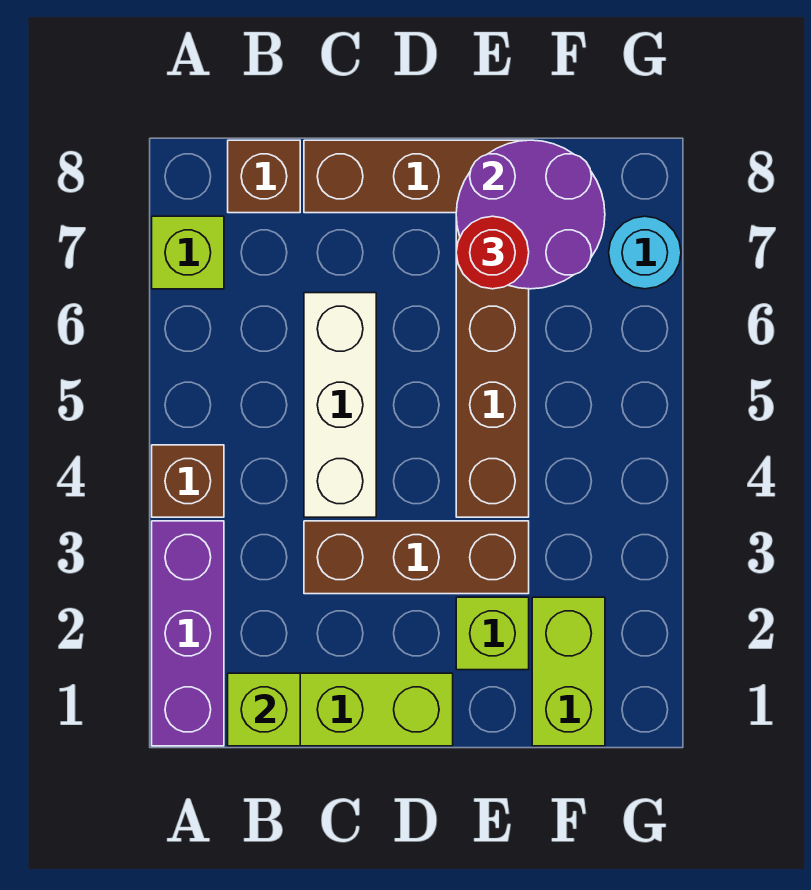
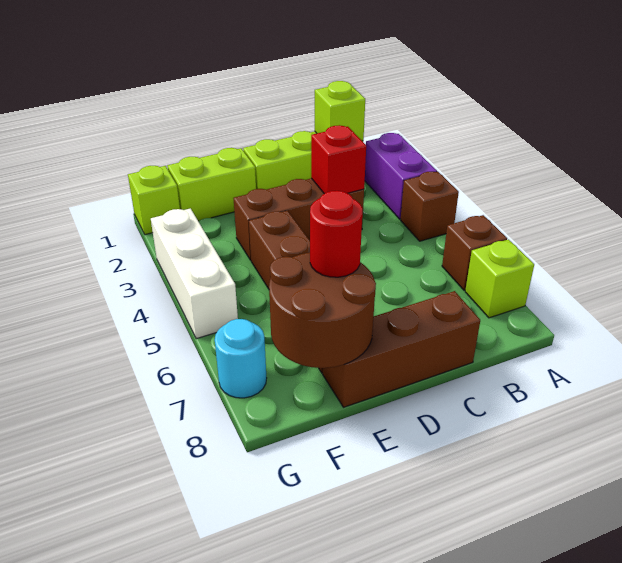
purple 1x3 brick [152,521,224,746] -> purple 1x2 brick [365,133,437,219]
brown 1x1 brick [228,140,300,213] -> brown 1x1 brick moved to [442,215,507,290]
none -> red 1x1 brick [311,125,366,194]
white 1x3 brick [304,293,376,517] -> white 1x3 brick moved to [151,208,238,339]
lime 1x1 brick [456,597,529,670] -> lime 1x1 brick moved to [128,166,180,235]
purple 2x2 round brick [456,140,605,289] -> brown 2x2 round brick [269,252,376,368]
lime 1x2 brick [532,597,605,746] -> lime 1x2 brick turned to [168,148,256,221]

